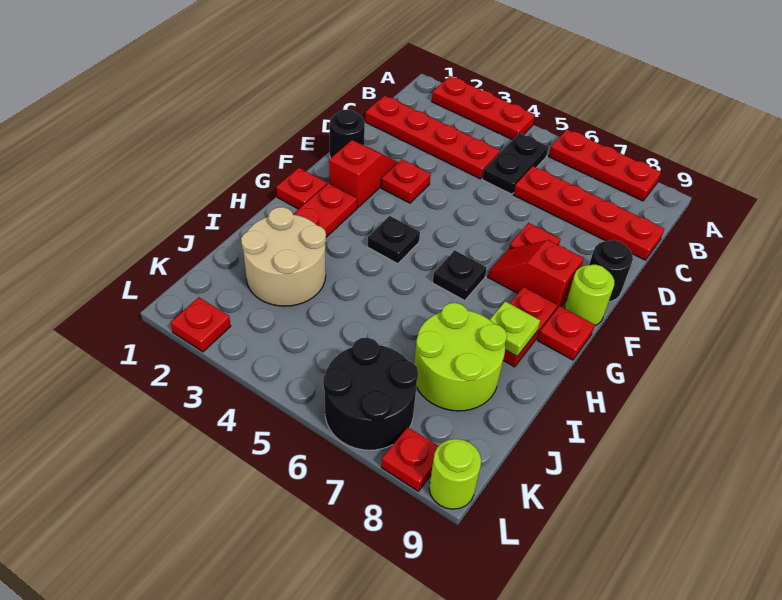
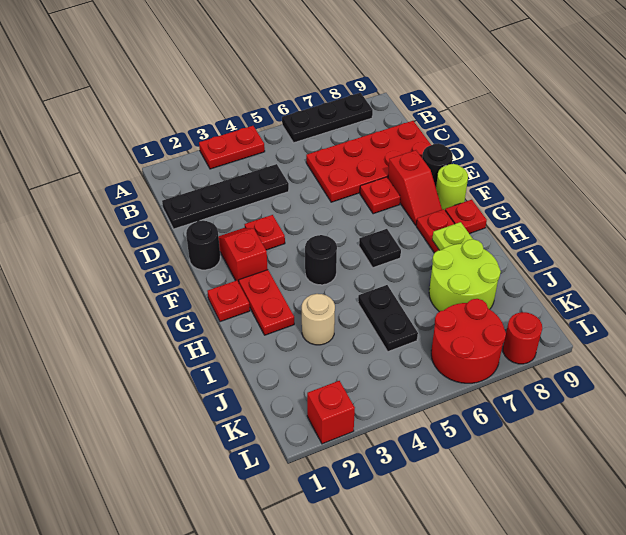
red 1x3 plate [432,76,535,140] -> red 1x2 plate [199,126,265,169]
red 1x3 plate [549,129,661,201] -> black 1x3 plate [282,93,373,143]
black 1x2 plate [482,133,548,194] -> black 1x2 plate moved to [358,285,418,352]
red 1x4 plate [365,95,500,179] -> black 1x4 plate [162,164,289,229]
red 1x4 plate [513,166,664,260] -> red 2x4 plate [306,121,431,202]
red 1x2 slope [488,240,584,308] -> red 1x2 slope turned to [388,150,442,225]
black 1x1 plate [368,216,420,264] -> black 1x1 round brick [305,235,337,285]
tan 2x2 round brick [241,207,326,306] -> tan 1x1 round brick [302,294,335,345]
black 2x2 round brick [323,337,418,450] -> red 2x2 round brick [431,299,506,383]
red 1x1 plate [171,297,231,352] -> red 1x1 brick [307,381,355,444]
red 1x1 plate [381,427,438,491] -> red 1x1 round brick [503,312,542,364]
lime 1x1 round brick [429,439,481,509] -> none

